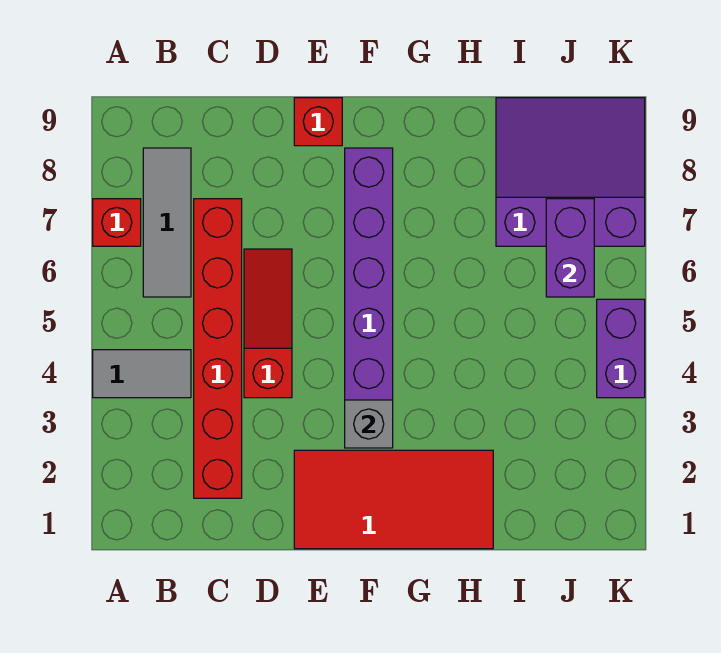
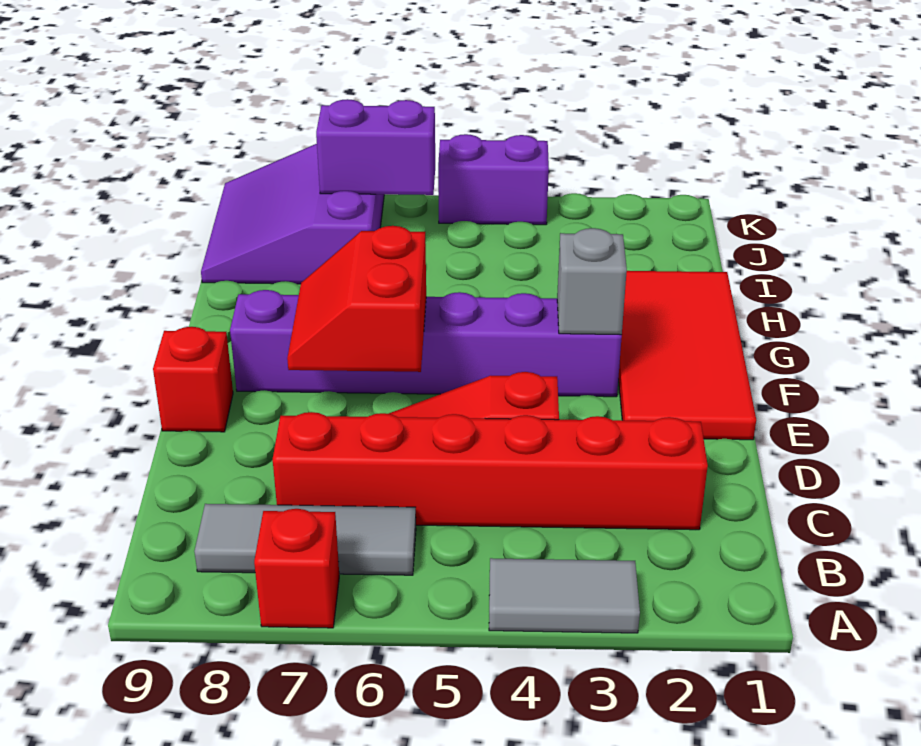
grey 1x2 tile [93,350,191,398] -> grey 1x2 tile turned to [489,558,640,633]
none -> red 2x2 slope [287,226,426,372]

